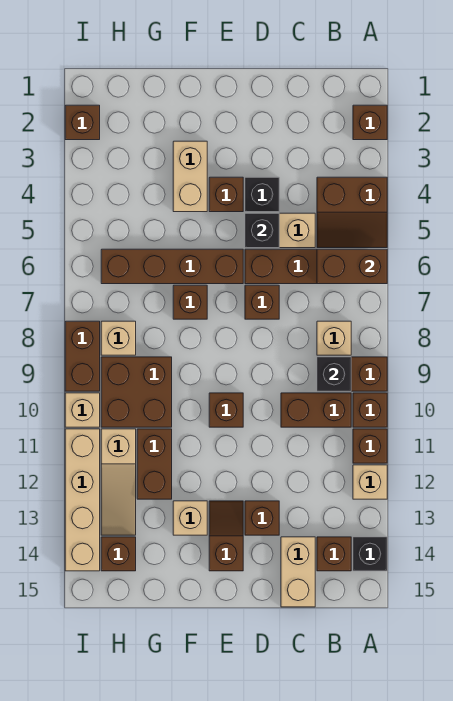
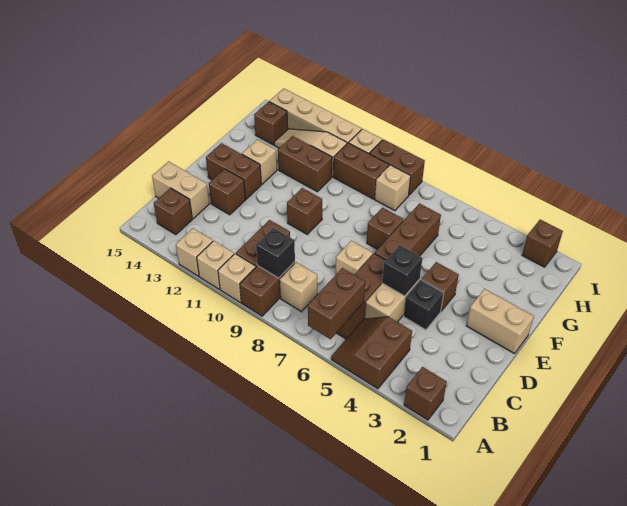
brown 1x1 brick [353,393,387,427] -> tan 1x1 brick [218,254,256,303]
brown 1x1 brick [353,429,387,463] -> tan 1x1 brick [197,241,234,289]
black 1x1 brick [353,537,387,571] -> none
brown 1x1 brick [245,285,279,319] -> tan 1x1 brick [335,241,373,275]
brown 1x4 brick [101,249,243,284] -> brown 1x3 brick [375,203,441,260]
brown 1x2 slope [209,501,243,571] -> brown 1x2 brick [206,143,261,199]
tan 1x2 brick [173,141,207,212] -> tan 1x2 brick moved to [466,289,534,354]
brown 2x2 brick [101,357,172,427] -> brown 1x2 brick [333,143,389,199]

